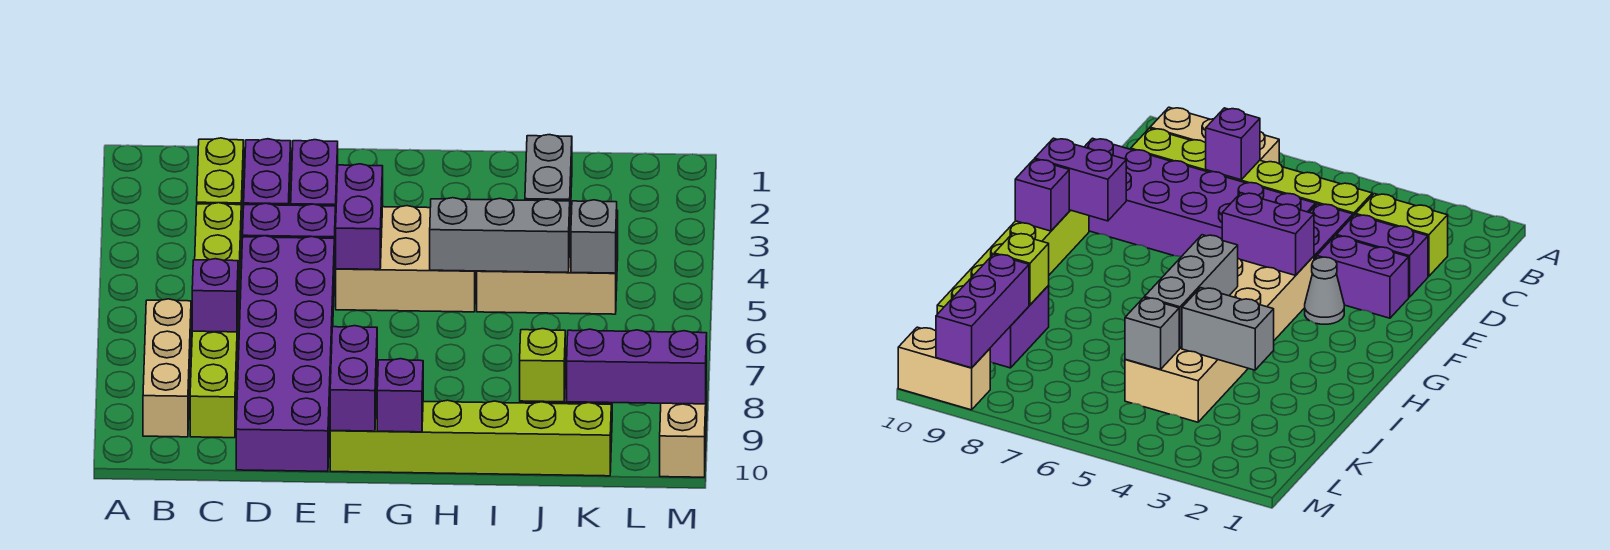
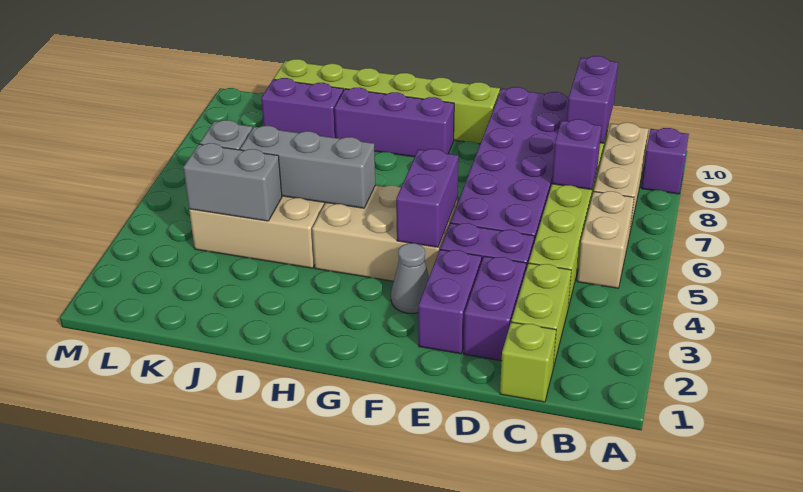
purple 1x2 brick [330,326,377,431] -> purple 1x2 brick moved to [567,56,618,143]
purple 1x1 brick [377,359,423,432] -> purple 1x1 brick moved to [641,128,689,194]
grey 1x2 brick [525,135,572,217] -> grey 1x2 brick turned to [183,143,282,221]
lime 1x1 brick [520,329,565,402] -> lime 1x1 brick moved to [500,322,556,402]
purple 1x3 brick [567,329,707,404] -> purple 1x3 brick moved to [334,87,454,157]
tan 1x2 brick [660,377,707,477] -> tan 1x2 brick moved to [577,191,634,288]

